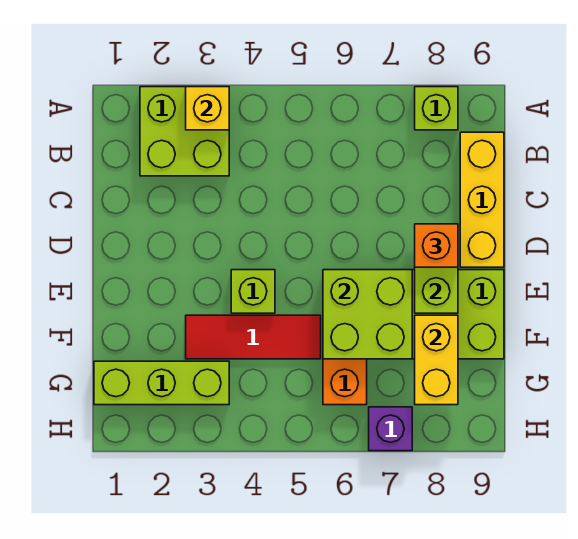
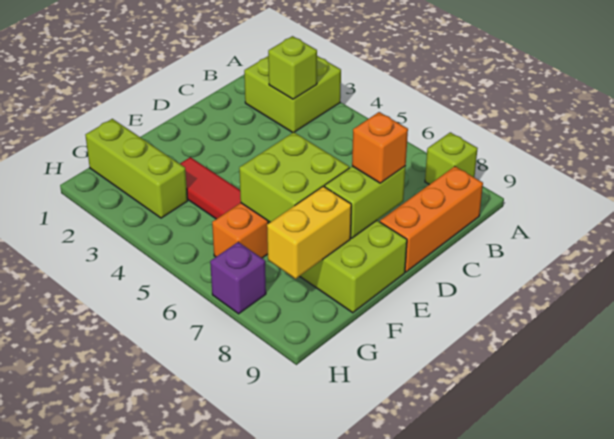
yellow 1x1 brick [186,87,229,130] -> none
yellow 1x3 brick [460,132,504,267] -> orange 1x3 brick [380,166,483,272]
lime 1x1 brick [231,270,275,313] -> lime 1x1 brick moved to [268,36,317,99]

